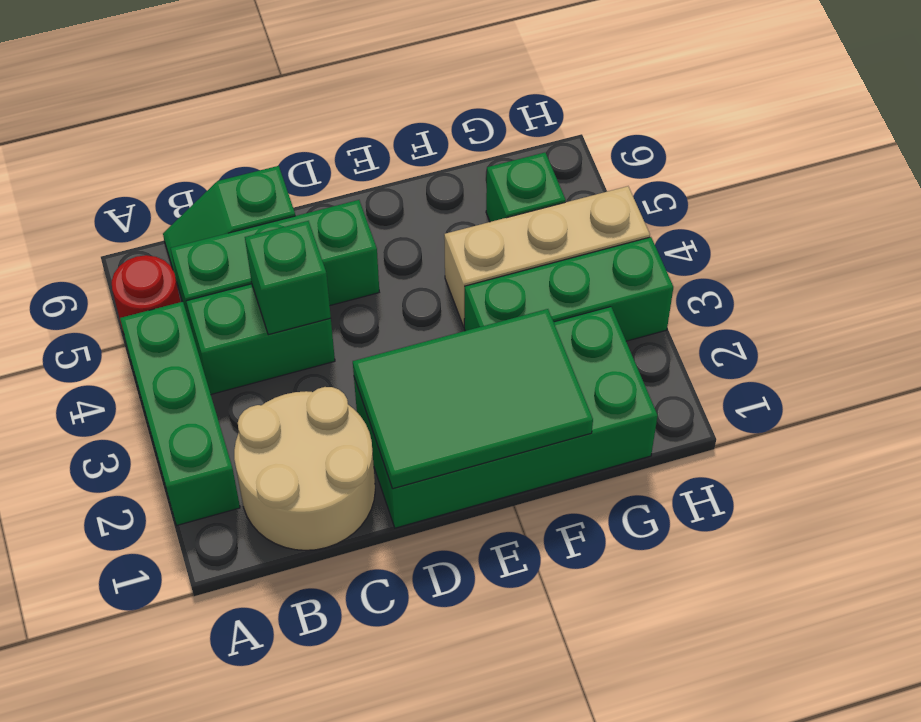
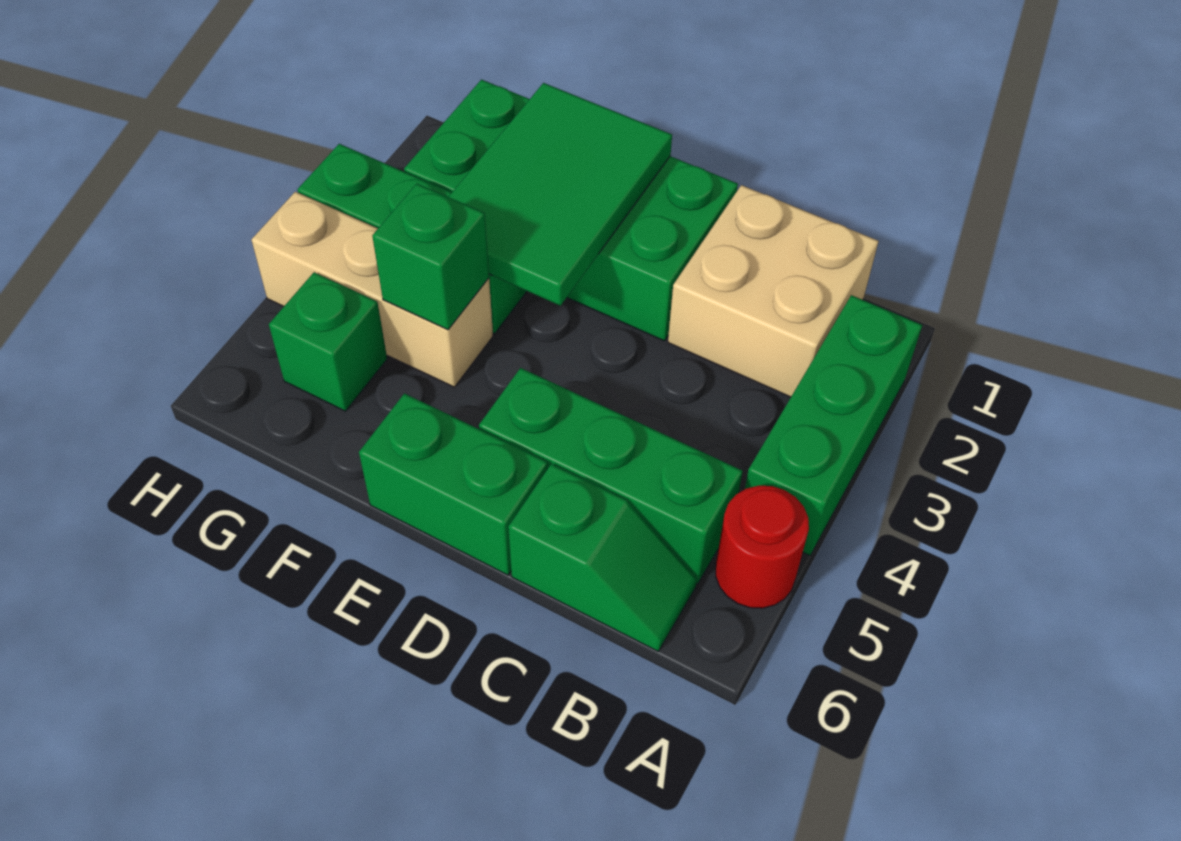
tan 2x2 round brick [234,387,375,550] -> tan 2x2 brick [668,185,879,397]
green 1x2 brick [186,284,335,394] -> green 1x2 brick moved to [359,393,548,575]
green 1x1 brick [245,221,331,335] -> green 1x1 brick moved to [372,184,489,330]
green 2x3 tile [353,309,593,489] -> green 2x3 tile turned to [449,83,672,306]

